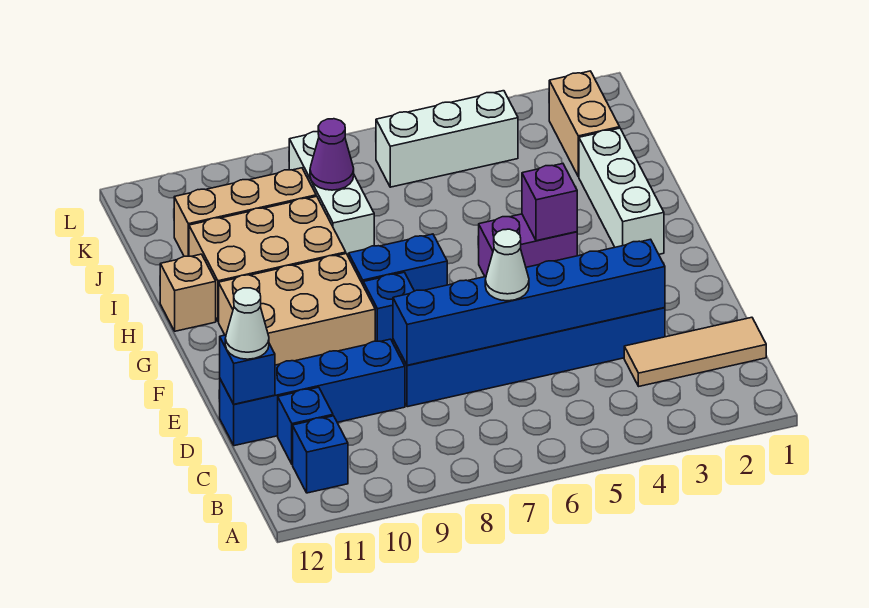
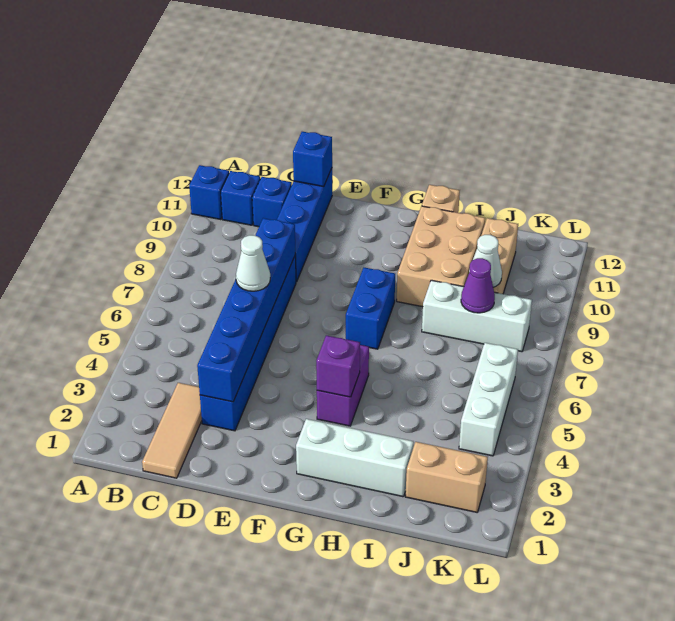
white 1x1 cone [225,288,269,359] -> white 1x1 cone moved to [469,235,502,287]
blue 1x1 brick [363,272,414,342] -> blue 1x1 brick moved to [189,165,229,220]
tan 2x3 brick [219,254,375,365] -> none

